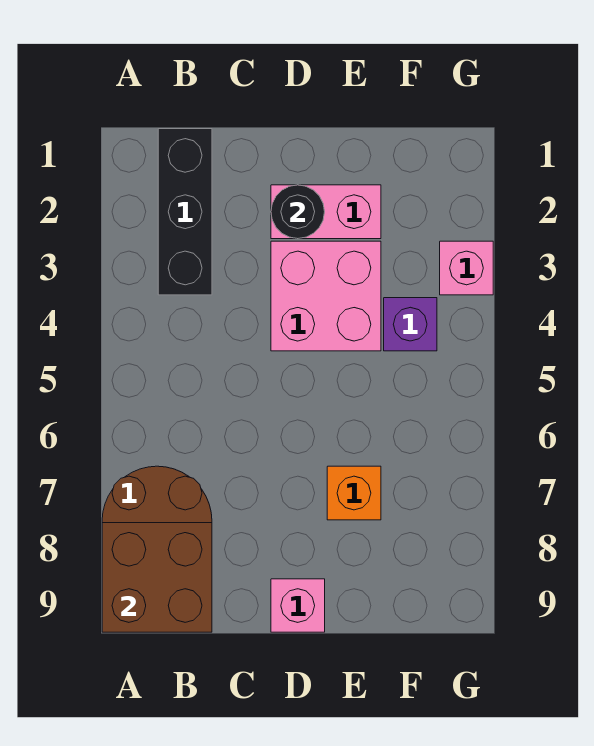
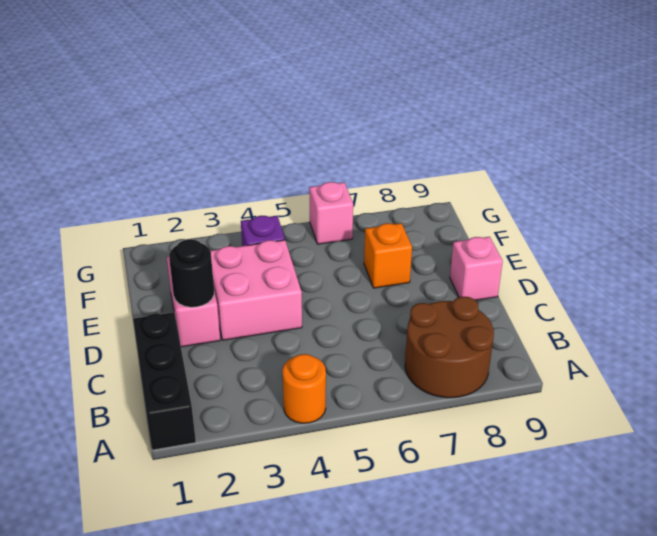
none -> orange 1x1 round brick [282,354,326,423]
brown 2x2 brick [102,523,212,632] -> none
black 1x3 brick [158,129,212,295] -> black 1x3 brick turned to [133,312,196,450]
pink 1x1 brick [440,241,493,295] -> pink 1x1 brick moved to [309,182,353,244]

